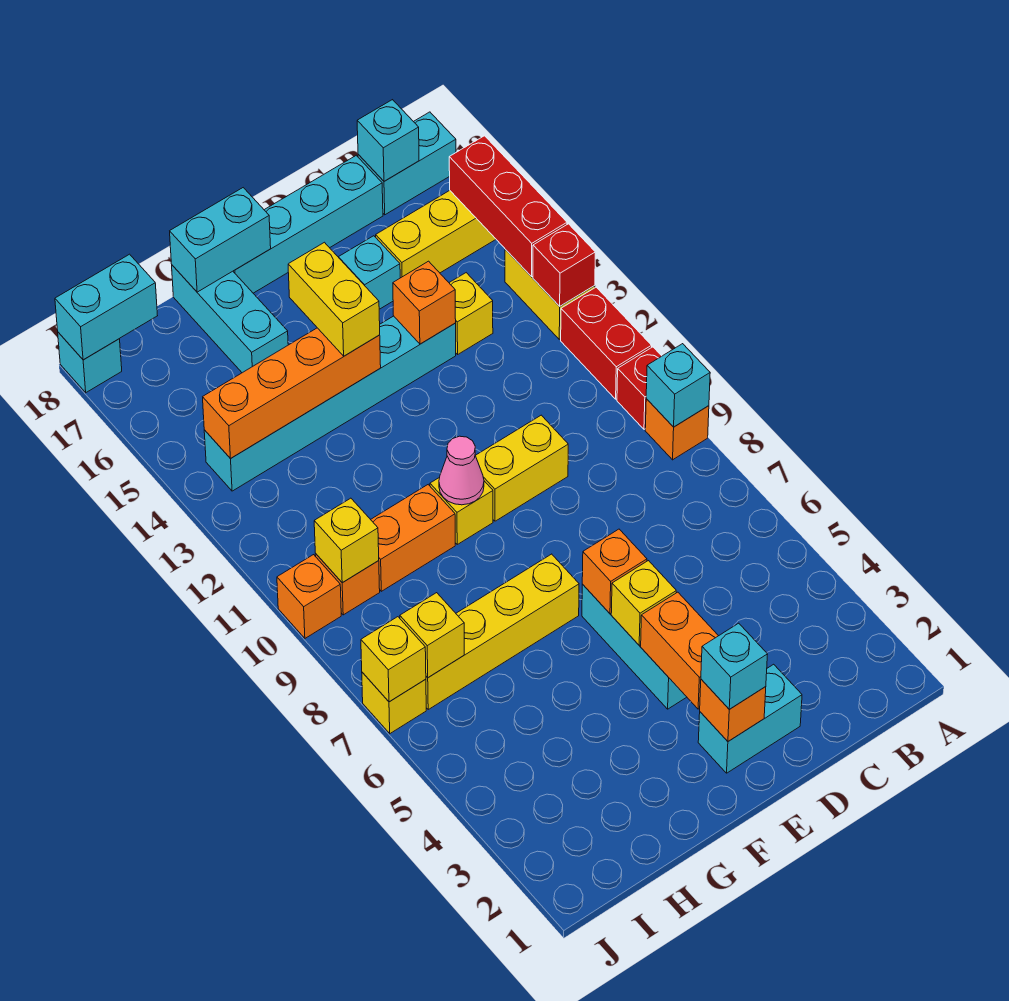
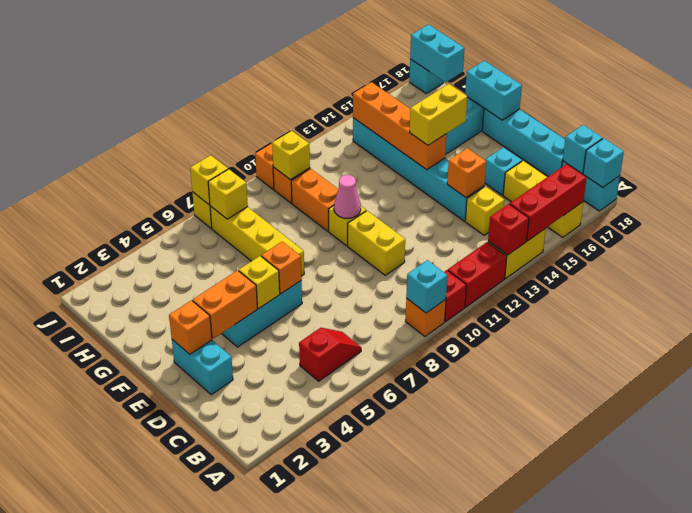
none -> red 1x2 slope [299,328,361,381]
cyan 1x1 brick [701,623,768,709] -> cyan 1x1 brick moved to [583,138,624,188]

